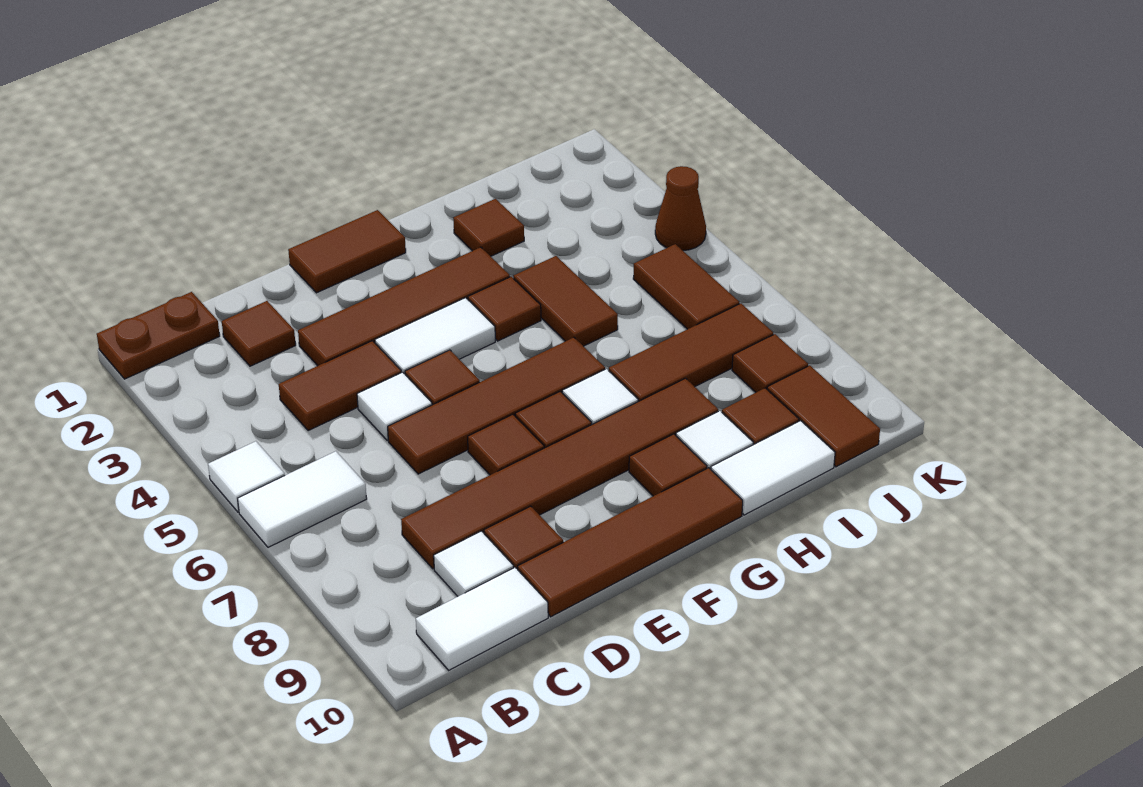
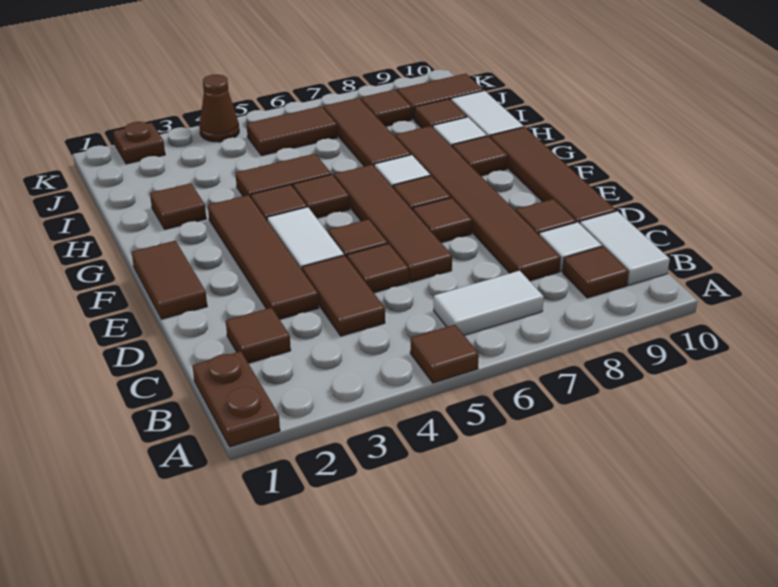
white 1x1 tile [208,441,285,512] -> brown 1x1 tile [410,325,479,383]
white 1x2 tile [238,451,367,547] -> white 1x2 tile turned to [434,271,544,335]
none -> brown 1x1 tile [563,246,629,298]
white 1x1 tile [357,372,432,440] -> brown 1x1 tile [347,243,409,293]
none -> brown 1x1 tile [293,174,350,218]
none -> brown 1x1 plate [113,122,165,164]

